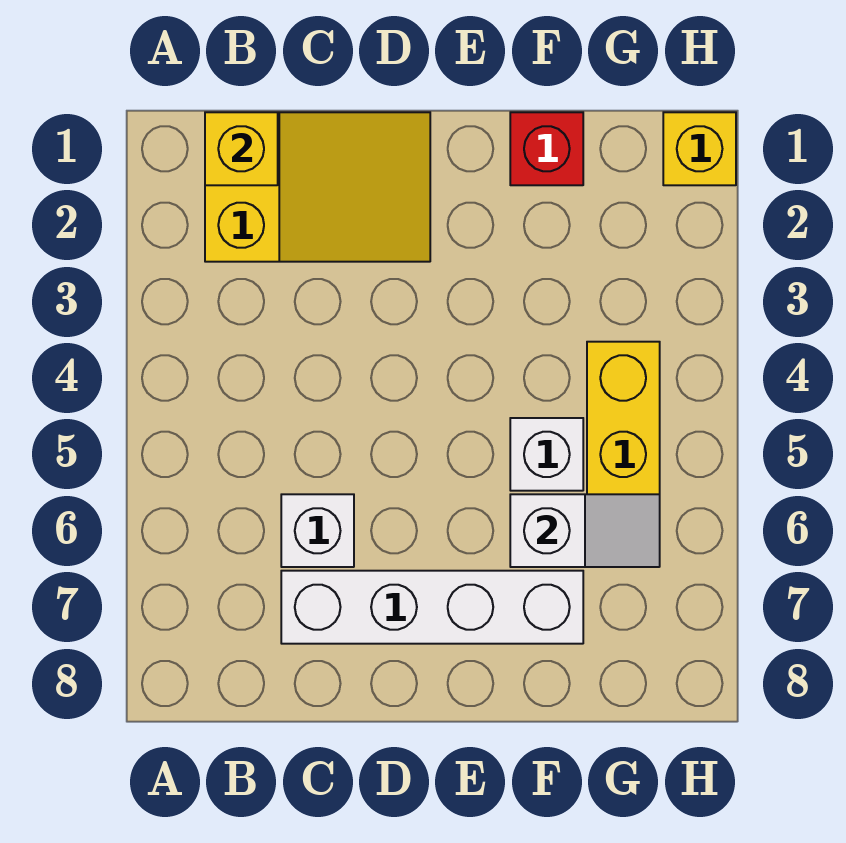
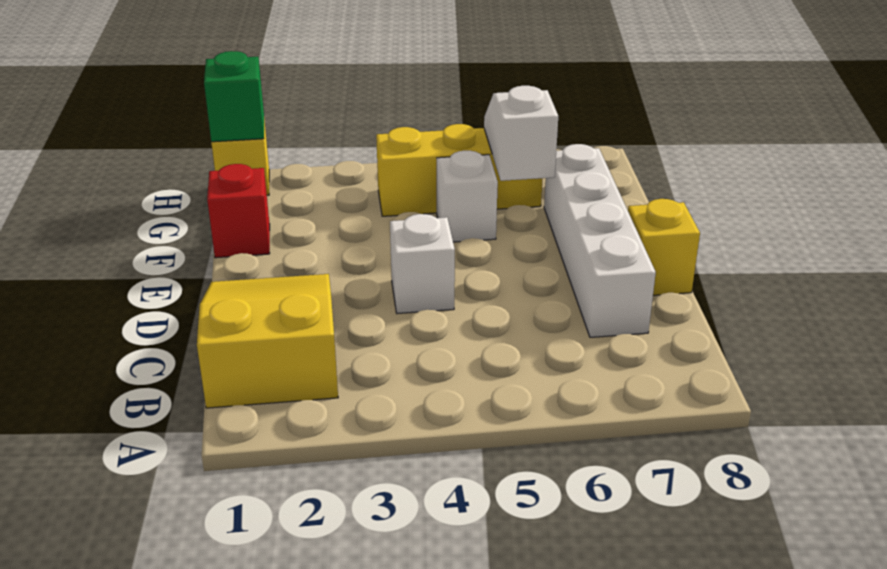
yellow 1x1 brick [205,112,278,185] -> yellow 1x1 brick moved to [628,199,700,295]
white 1x1 brick [281,494,354,567] -> white 1x1 brick moved to [390,214,455,314]
none -> green 1x1 brick [204,51,264,142]

